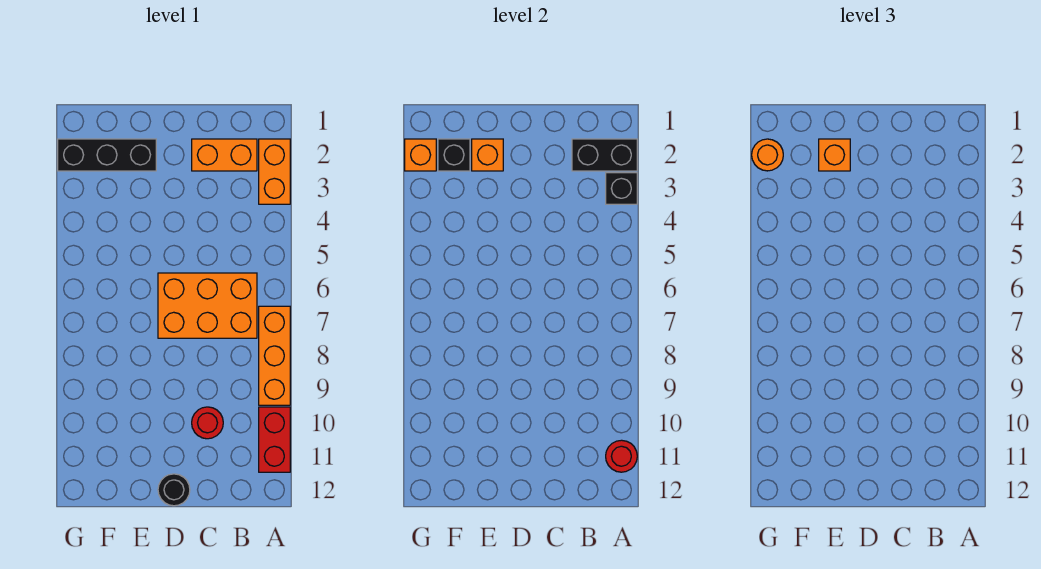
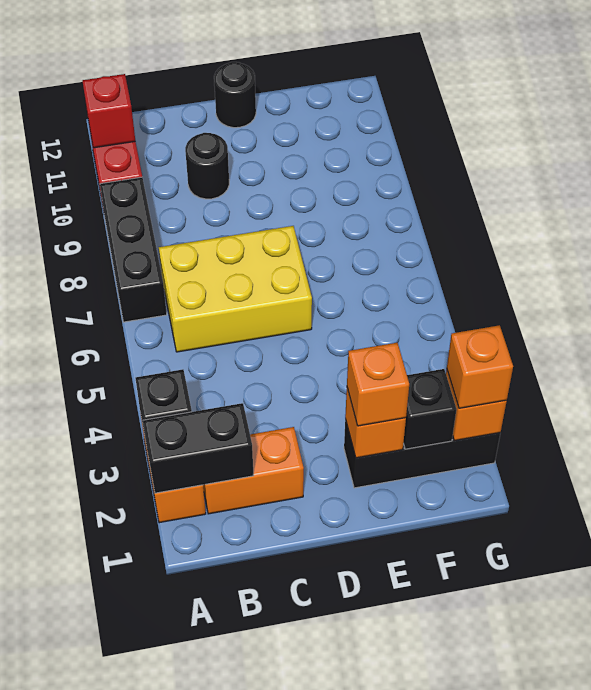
orange 1x3 brick [259,306,290,405] -> black 1x3 brick [100,177,167,322]
red 1x1 round brick [606,440,637,472] -> red 1x1 brick [83,74,135,148]
orange 2x3 brick [158,273,257,338] -> yellow 2x3 brick [159,226,312,352]
red 1x1 round brick [192,407,223,439] -> black 1x1 round brick [185,133,229,199]
orange 1x1 round brick [752,139,783,171] -> orange 1x1 brick [447,325,513,408]

